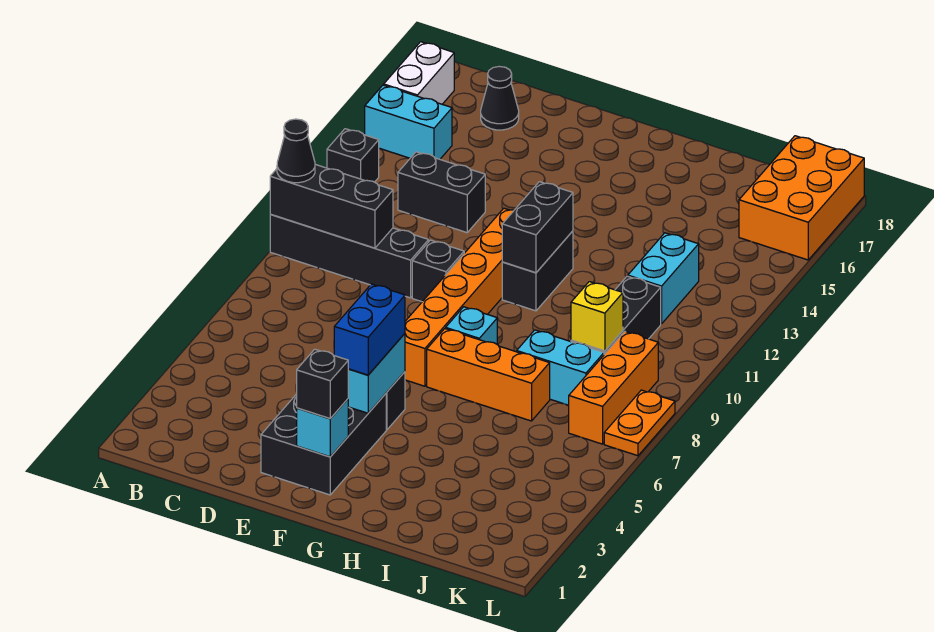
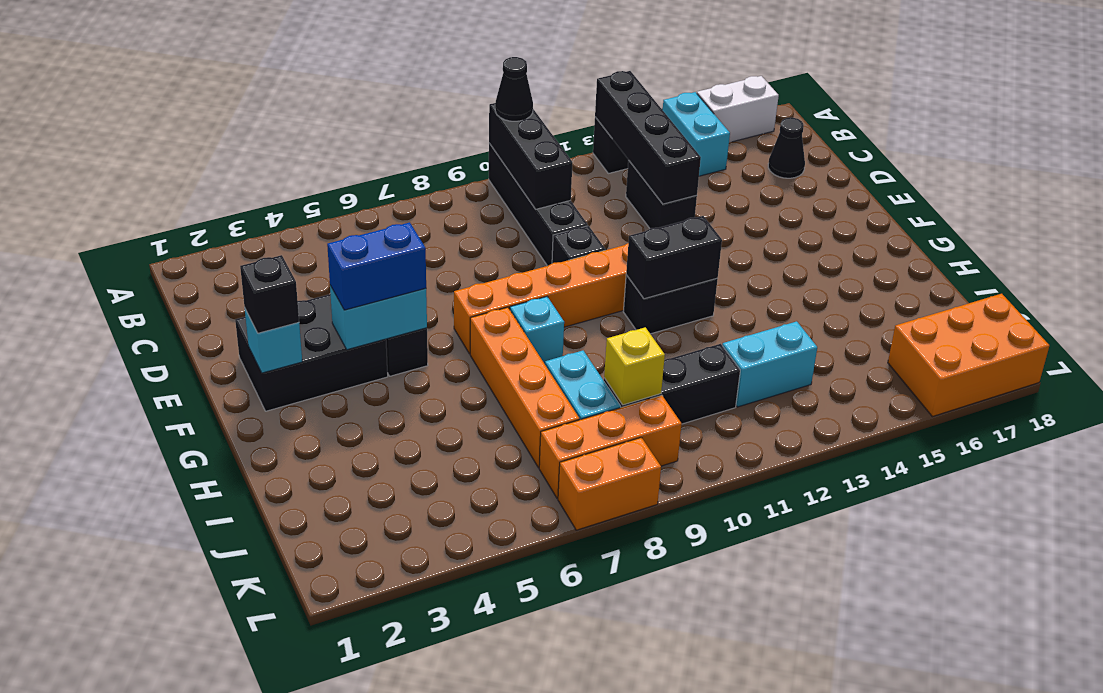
none -> black 1x4 brick [595,71,701,204]
orange 1x3 brick [427,329,550,421] -> orange 1x4 brick [470,307,579,468]
orange 1x2 plate [604,390,675,456] -> orange 1x2 brick [558,437,661,530]

